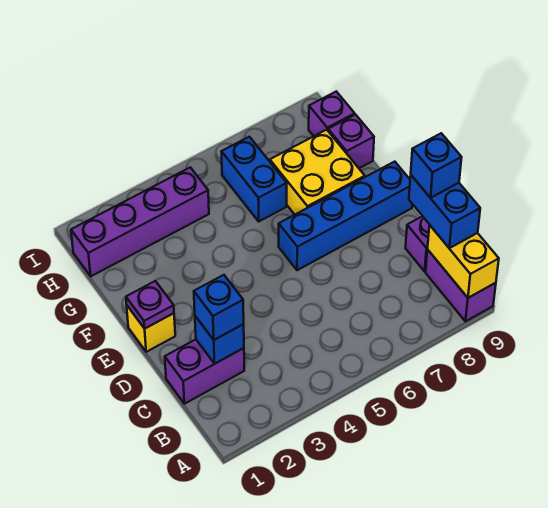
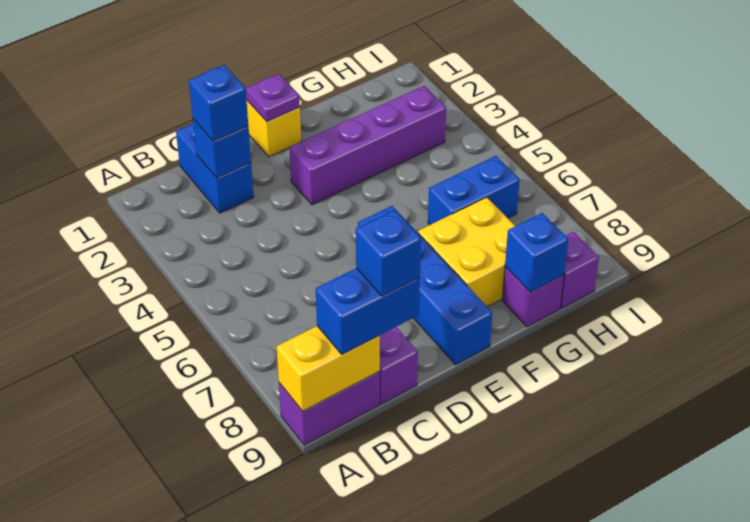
purple 1x2 brick [165,340,244,404] -> blue 1x2 brick [176,124,254,213]
none -> blue 1x1 brick [505,213,568,292]
purple 1x4 brick [71,167,209,276] -> purple 1x4 brick turned to [289,86,446,205]

